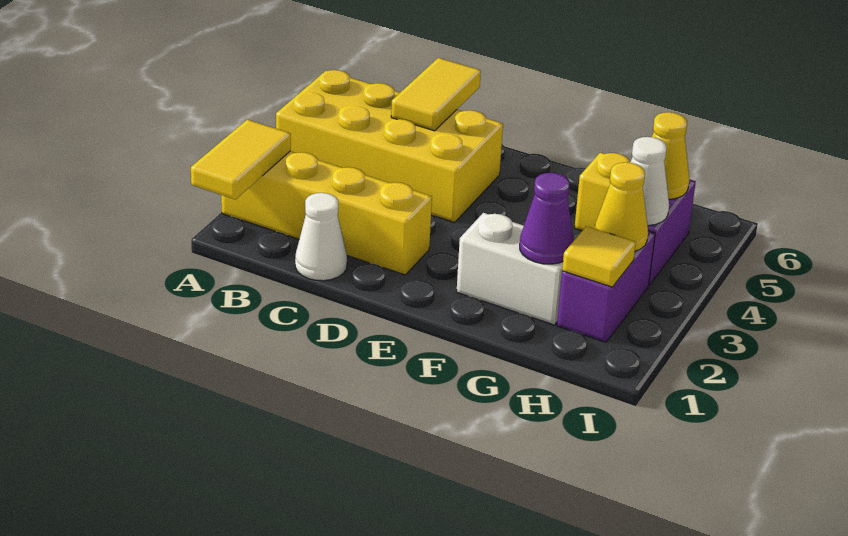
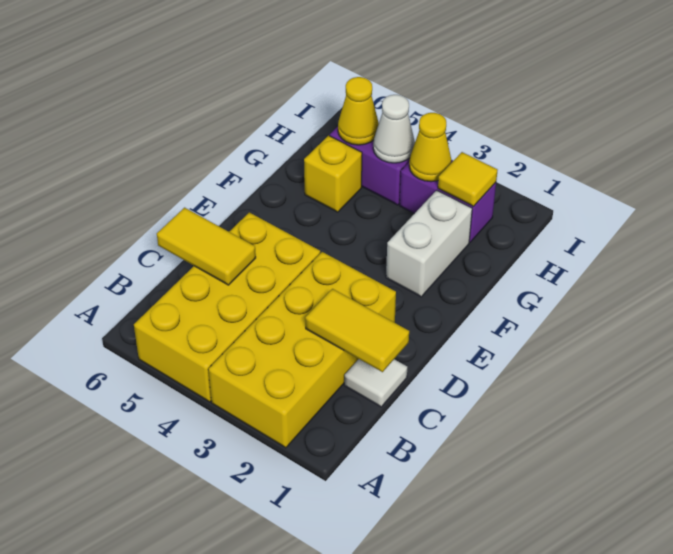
yellow 1x2 tile [191,120,291,200] -> yellow 1x2 tile moved to [305,289,409,372]
yellow 1x4 brick [221,151,432,275] -> yellow 2x4 brick [208,252,396,448]
white 1x1 cone [295,193,347,281] -> white 1x1 tile [344,359,407,407]
purple 1x1 cone [520,173,574,264] -> none

